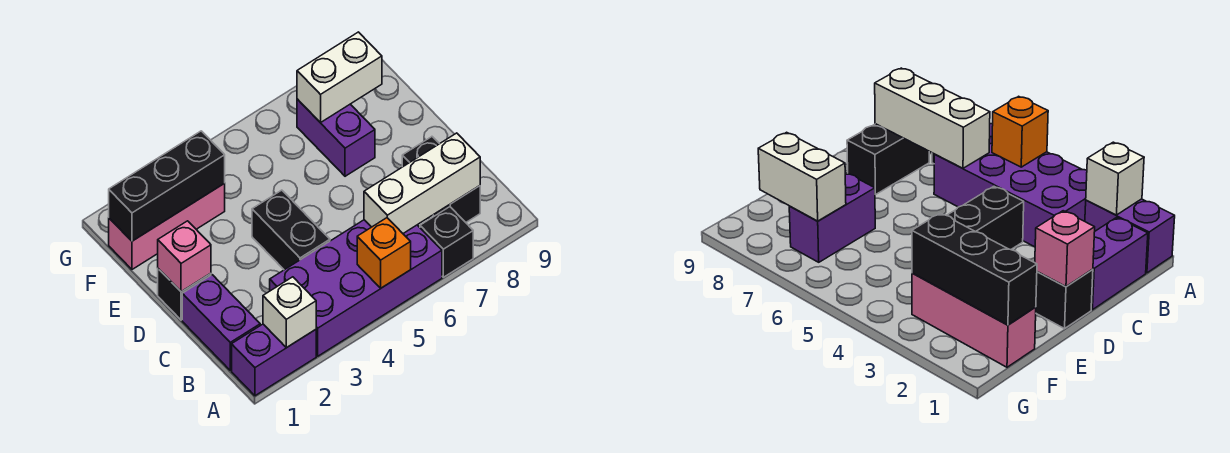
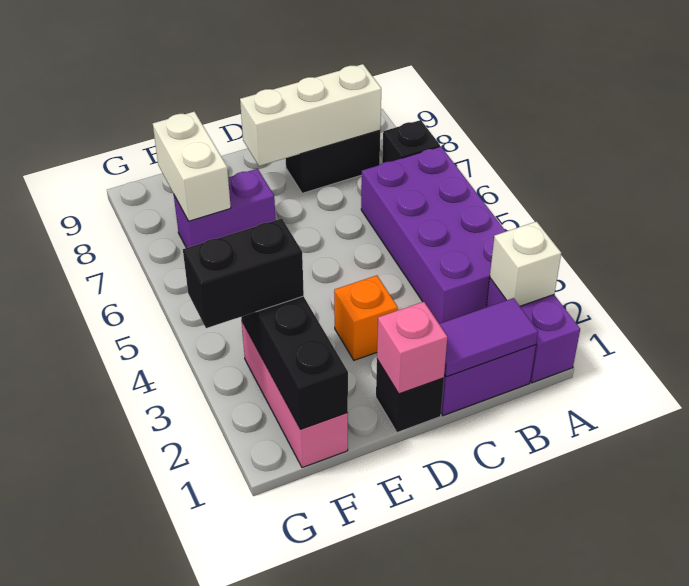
orange 1x1 brick [357,218,411,288] -> orange 1x1 brick moved to [334,275,398,360]
none -> purple 1x2 tile [439,298,538,377]
white 1x3 brick [364,133,480,233] -> white 1x3 brick turned to [240,64,381,166]
black 1x2 brick [252,190,330,270] -> black 1x2 brick moved to [183,218,304,328]

